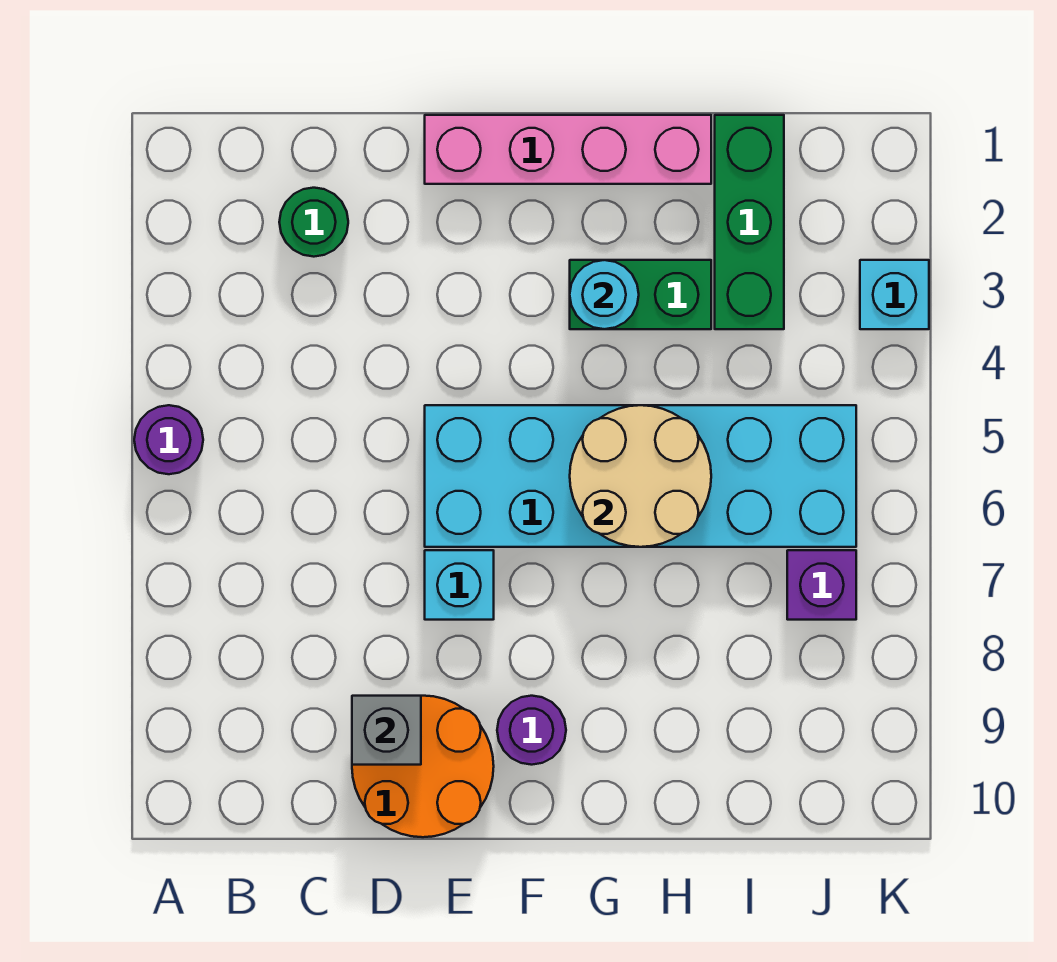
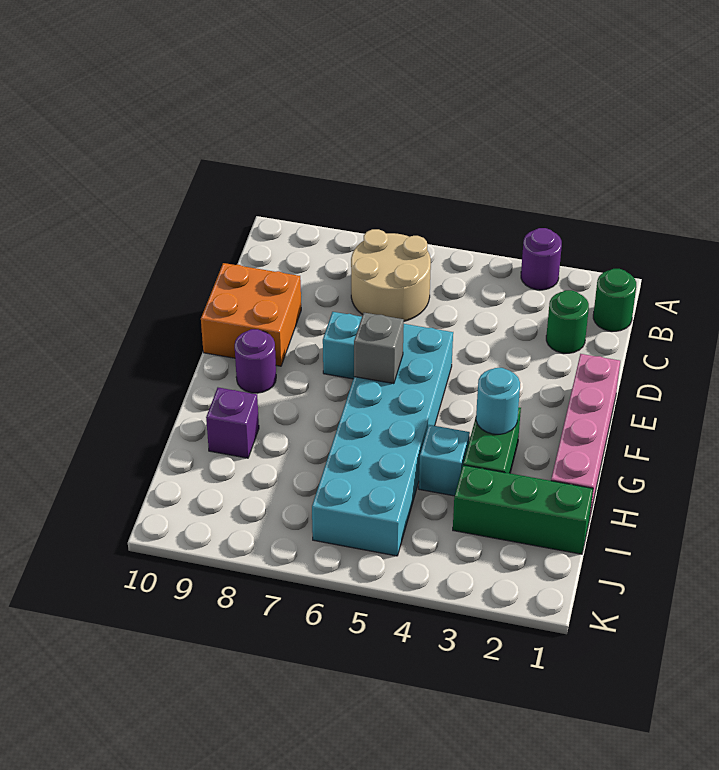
purple 1x1 round brick [134,405,203,474] -> purple 1x1 round brick moved to [521,228,562,290]
none -> green 1x1 round brick [593,269,636,331]
orange 2x2 round brick [352,696,494,837] -> orange 2x2 brick [201,263,301,366]
grey 1x1 brick [352,696,421,765] -> grey 1x1 brick moved to [354,313,404,384]
tan 2x2 round brick [570,405,711,547] -> tan 2x2 round brick moved to [351,229,431,321]
purple 1x1 brick [787,550,856,620] -> purple 1x1 brick moved to [206,388,259,458]
cyan 1x1 brick [860,260,929,329] -> cyan 1x1 brick moved to [419,425,470,496]

